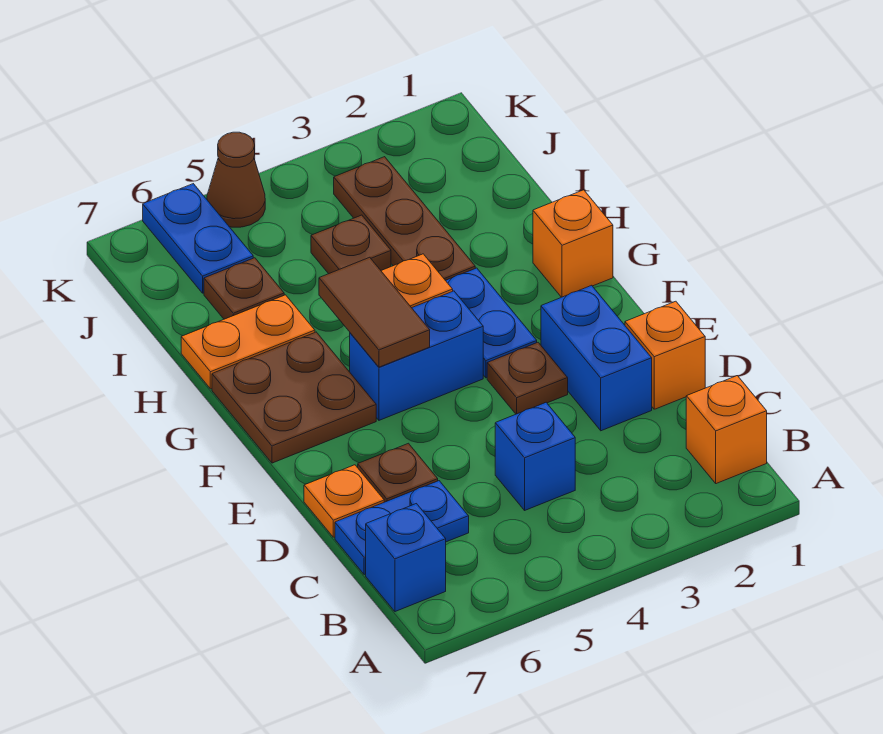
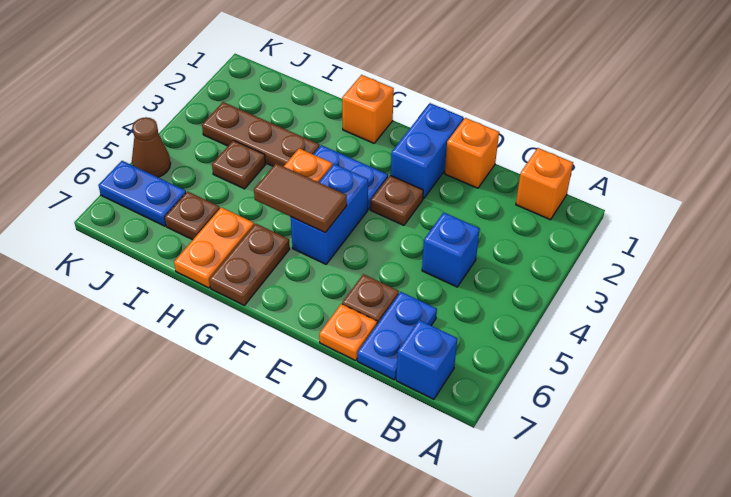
blue 1x2 brick [541,285,652,431] -> blue 1x2 brick turned to [391,103,463,199]
brown 2x2 plate [212,332,376,463] -> brown 1x2 plate [209,224,290,305]

